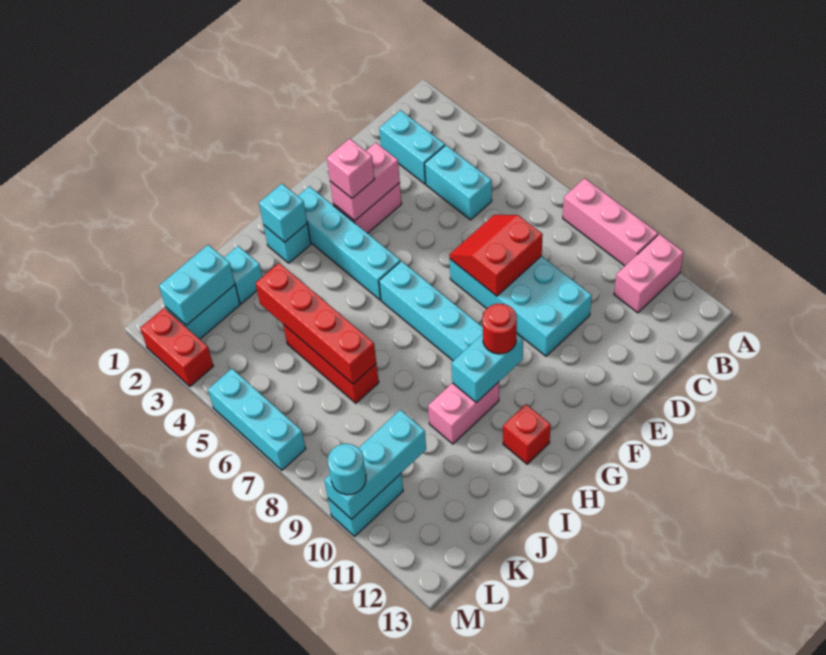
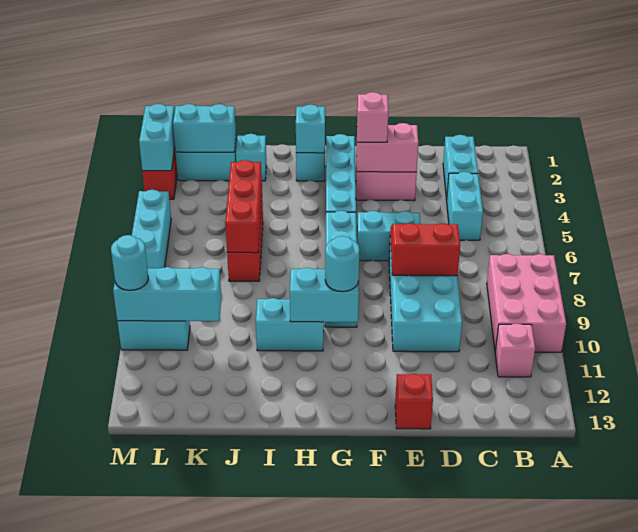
pink 1x3 brick [563,178,658,266] -> pink 2x3 brick [487,254,566,352]
pink 1x2 brick [614,234,684,313] -> pink 1x1 brick [495,323,535,377]
none -> cyan 1x2 brick [357,211,420,261]
red 1x1 round brick [483,304,517,354] -> cyan 1x1 round brick [325,236,359,292]
pink 1x2 brick [428,382,499,444] -> cyan 1x2 brick [256,298,324,351]
red 1x1 brick [503,404,551,464] -> red 1x1 brick moved to [395,374,433,429]
red 1x4 brick [255,263,376,384] -> red 1x3 brick [225,160,262,253]
none -> cyan 1x2 brick [139,104,175,171]

